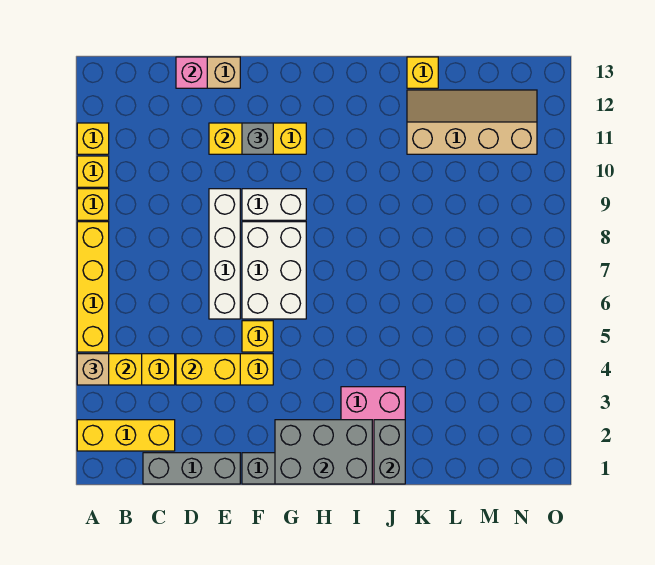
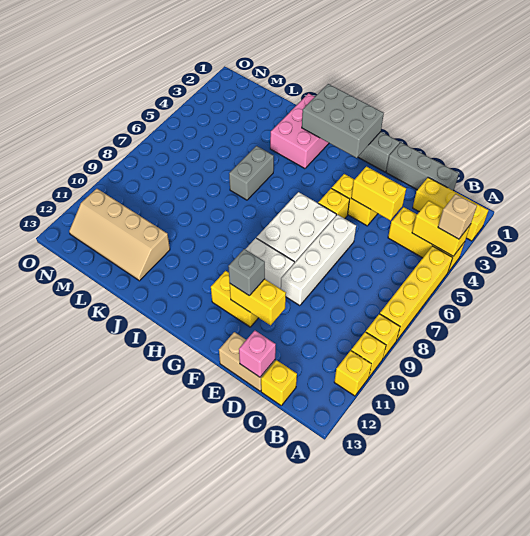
grey 1x2 brick [374,420,405,484] -> grey 1x2 brick moved to [229,146,274,200]
yellow 1x1 brick [407,57,438,88] -> yellow 1x1 brick moved to [261,360,297,405]

